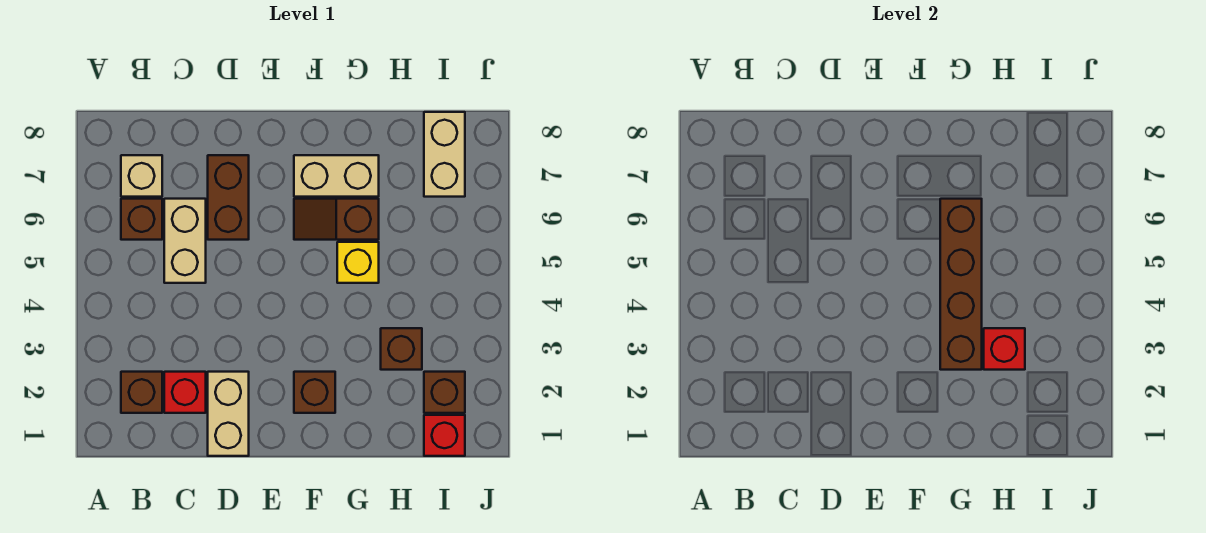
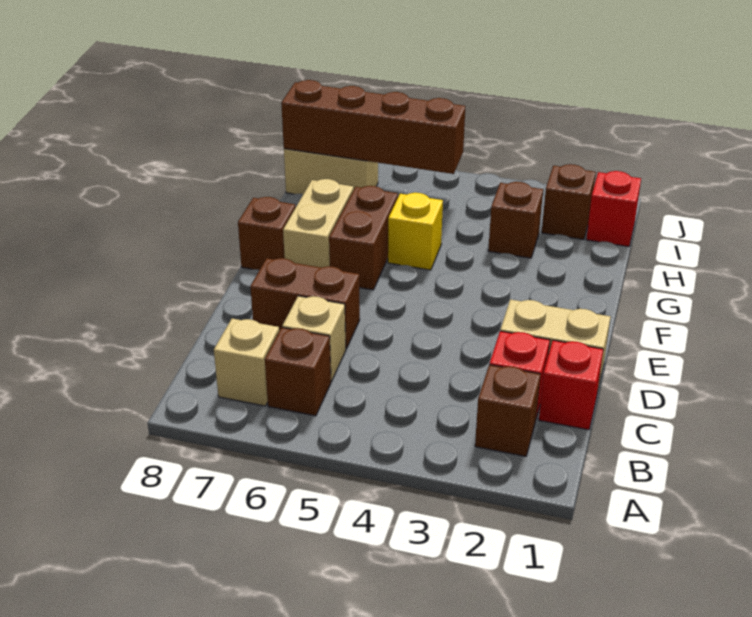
tan 1x2 brick [164,199,206,283] -> tan 1x1 brick [282,296,346,382]
brown 1x1 brick [294,372,335,413] -> brown 1x1 brick moved to [238,197,295,270]
brown 1x2 slope [294,199,379,240] -> brown 1x2 brick [329,186,398,290]
brown 1x4 brick [940,199,982,370] -> brown 1x4 brick moved to [281,80,465,174]
red 1x1 brick [984,328,1025,370] -> red 1x1 brick moved to [539,340,603,430]

